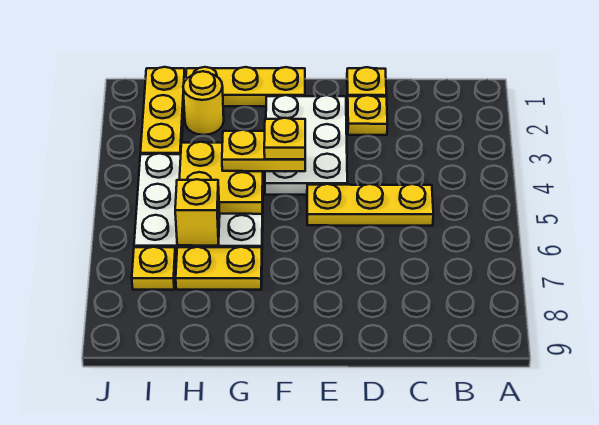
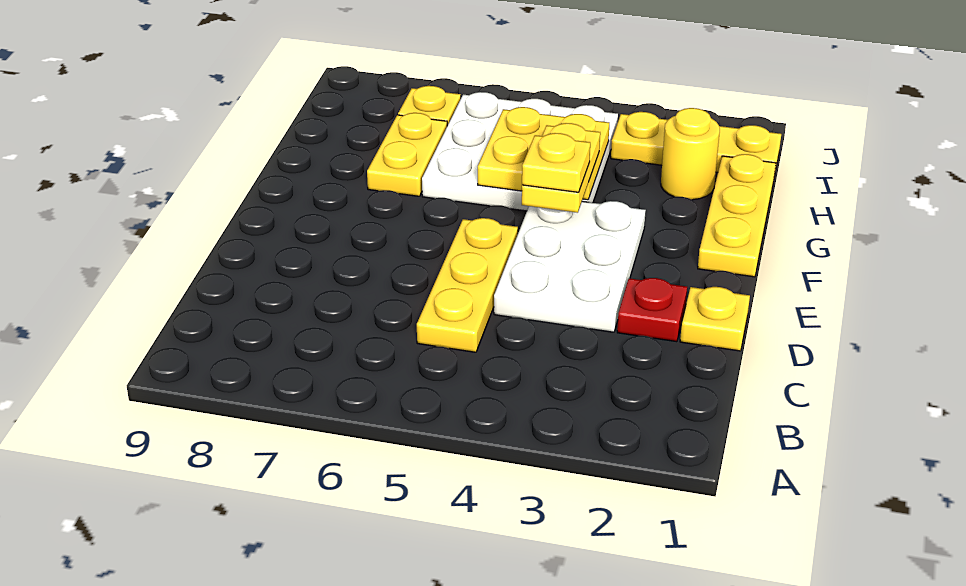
yellow 1x1 plate [348,95,387,135] -> red 1x1 plate [617,278,687,342]
white 2x3 plate [265,95,347,195] -> white 2x3 plate turned to [494,201,646,332]
yellow 1x1 brick [175,179,220,246] -> none

